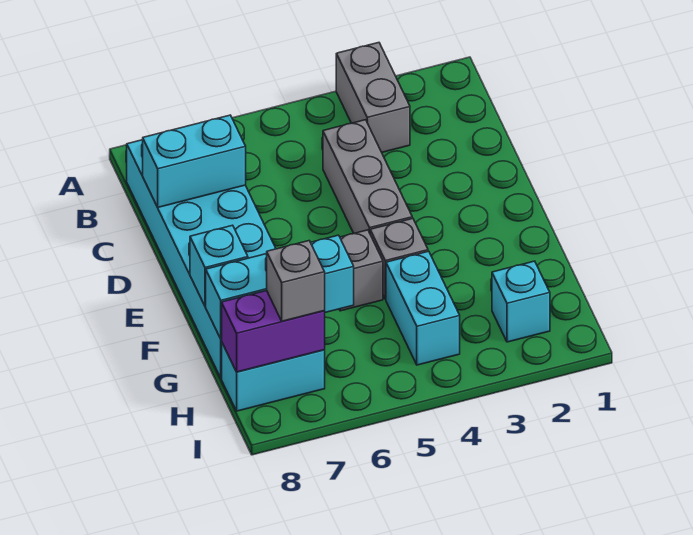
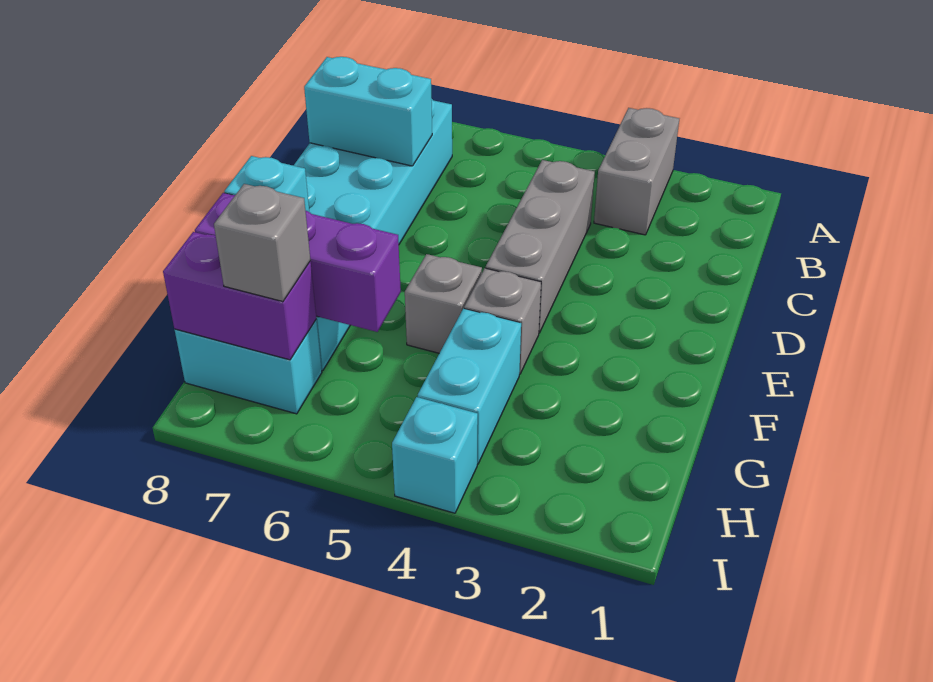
cyan 1x3 brick [206,235,354,339] -> purple 1x3 brick [195,193,401,332]
cyan 1x1 brick [492,261,550,342] -> cyan 1x1 brick moved to [392,397,478,513]

